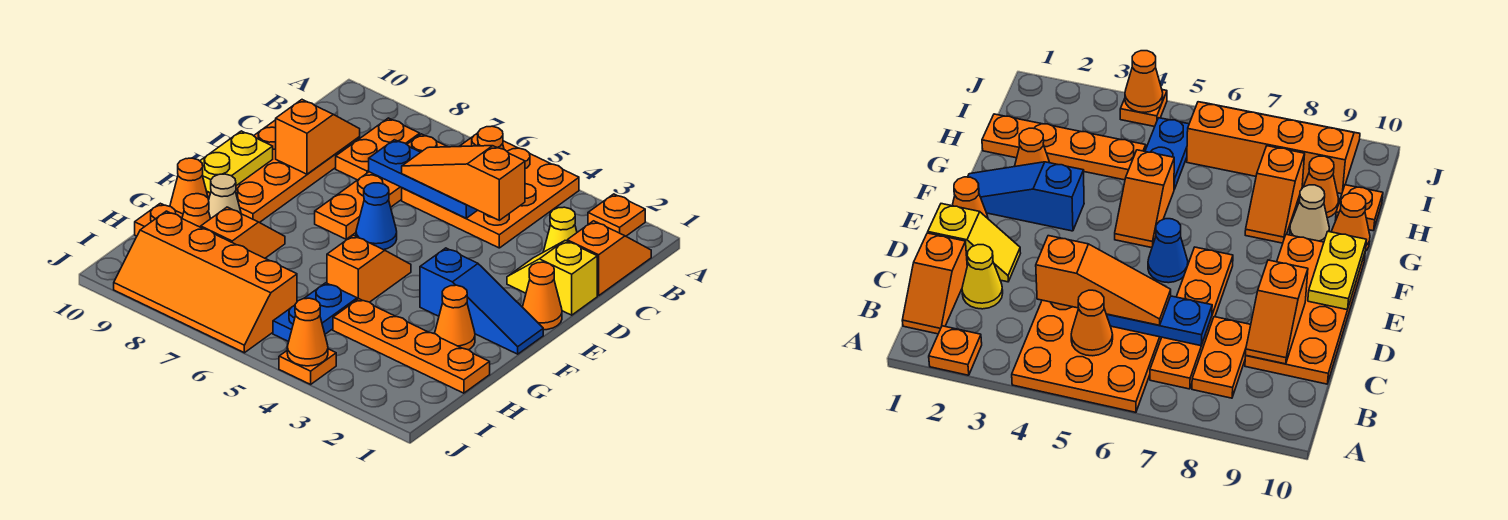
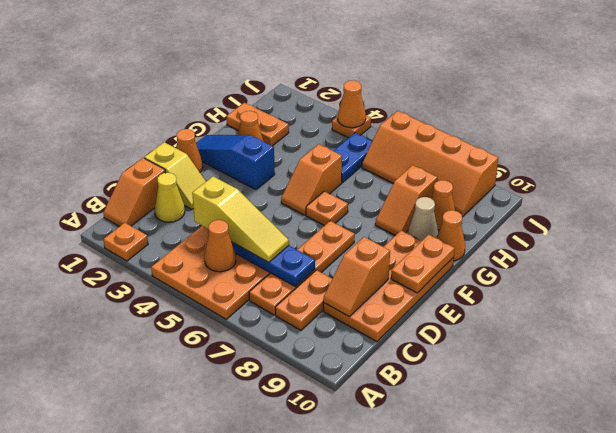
orange 1x3 slope [402,146,525,220] -> yellow 1x3 slope [192,176,289,262]
blue 1x1 cone [356,183,397,250] -> none
yellow 1x2 plate [200,131,273,193] -> orange 1x2 plate [391,235,455,293]
orange 1x4 plate [333,299,490,393] -> orange 1x2 plate [226,103,289,146]
orange 1x1 plate [135,203,183,236] -> orange 1x1 plate moved to [306,191,348,226]
orange 2x4 slope [114,211,297,353] -> orange 2x4 slope turned to [362,111,498,217]

